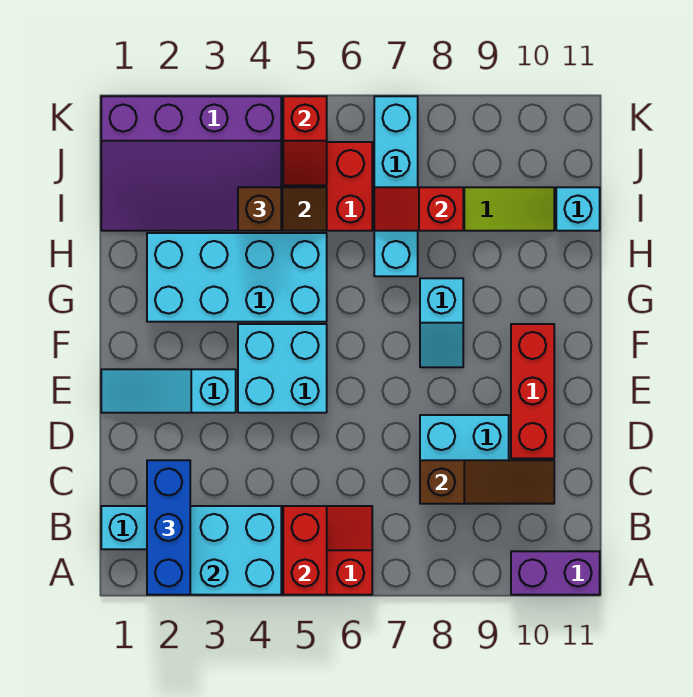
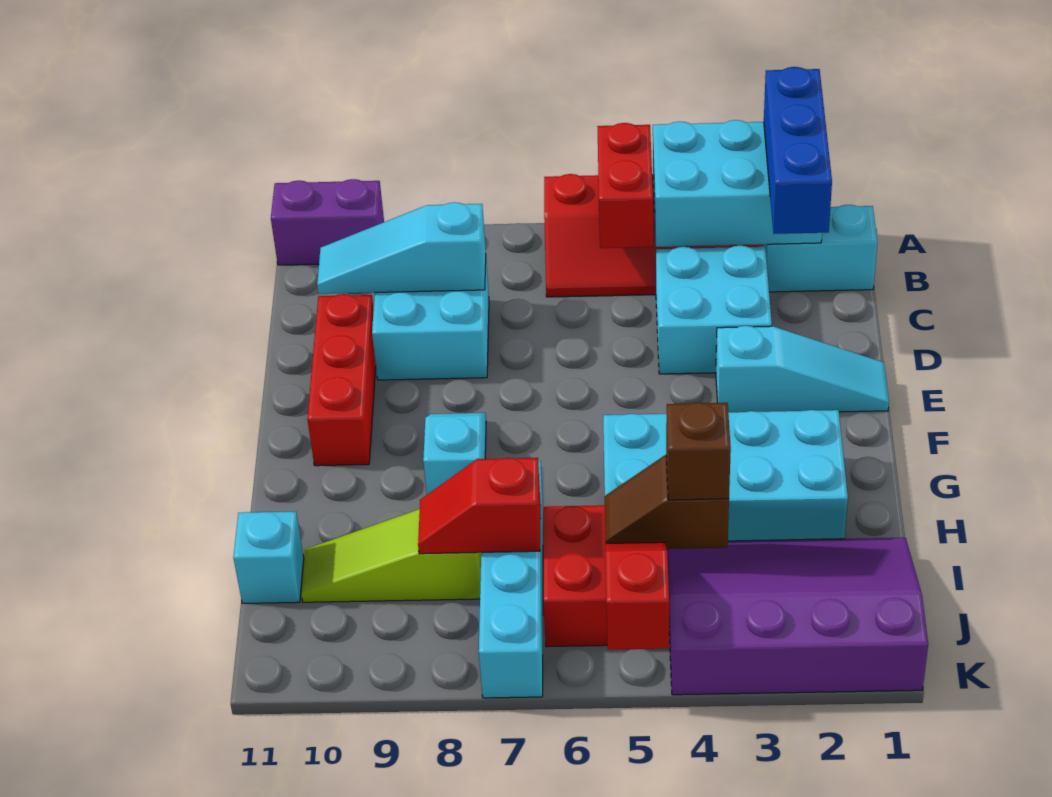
brown 1x3 slope [420,460,554,504] -> cyan 1x3 slope [317,202,486,294]
cyan 2x2 brick [238,324,327,413] -> cyan 2x2 brick moved to [656,246,772,374]
red 1x2 slope [374,187,463,231] -> red 1x2 slope turned to [418,458,541,554]

